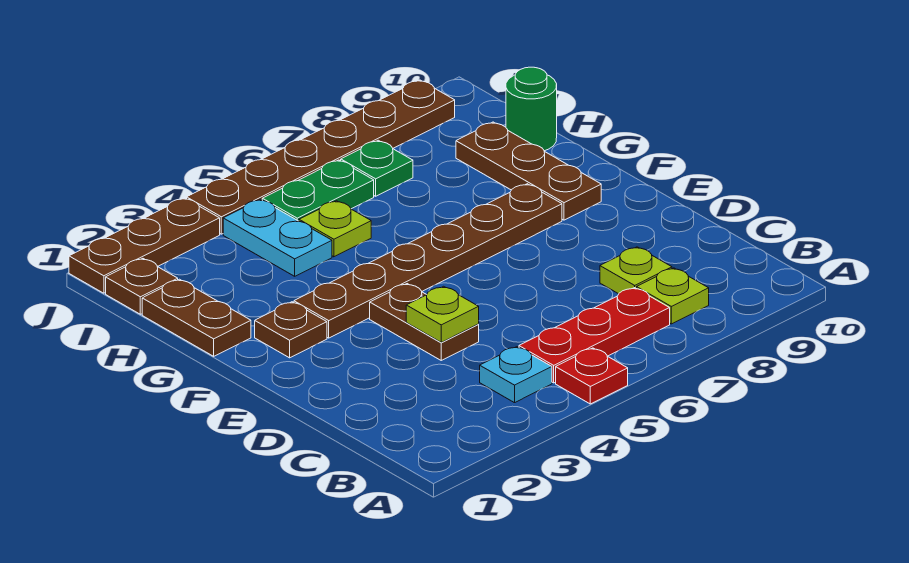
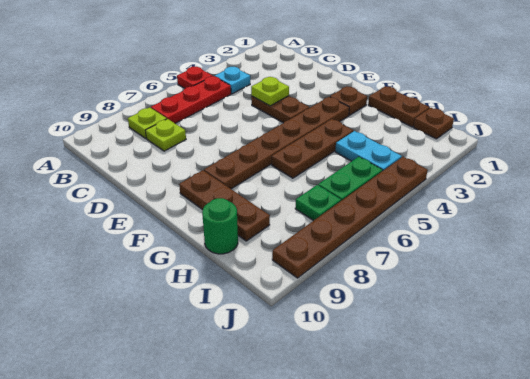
lime 1x1 plate [299,201,371,257] -> none
brown 1x3 plate [69,198,220,293] -> brown 1x3 plate moved to [272,119,353,178]

